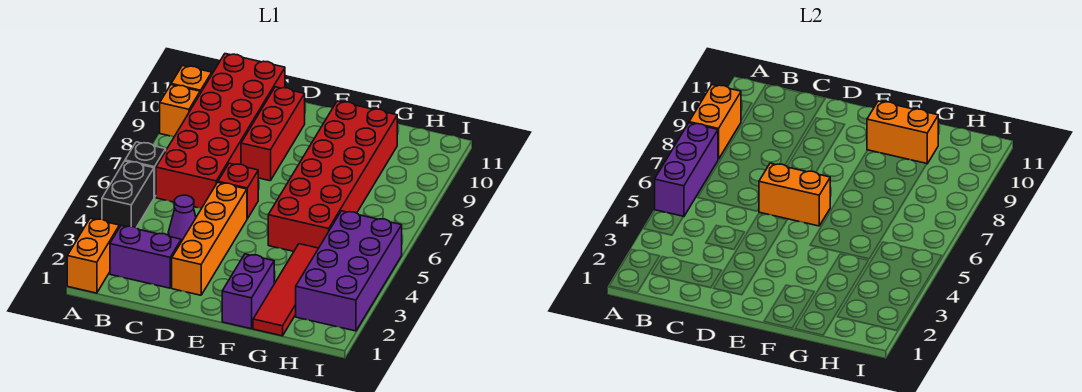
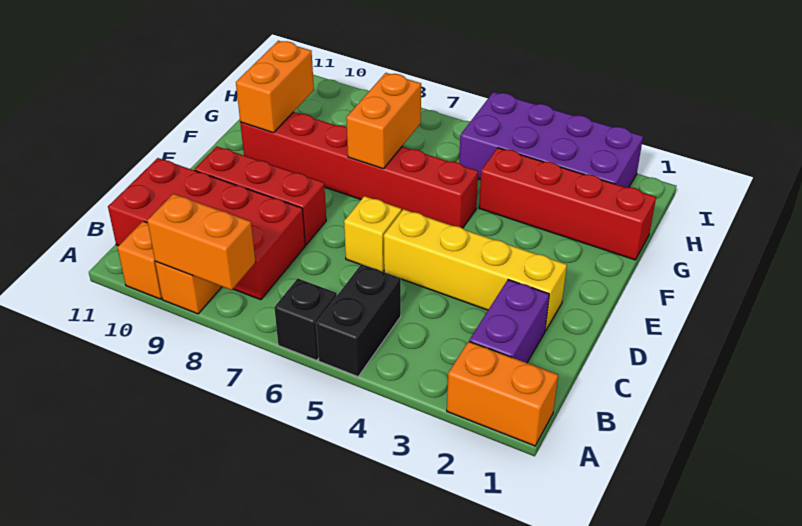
black 1x2 brick [102,161,154,228] -> black 1x2 brick turned to [316,264,401,377]
purple 1x3 brick [655,123,718,217] -> none
red 2x6 brick [156,54,285,208] -> red 2x4 brick [108,158,305,300]
purple 1x1 cone [168,195,196,242] -> none
orange 1x4 brick [172,182,247,295] -> yellow 1x4 brick [384,209,567,331]
red 1x1 brick [218,163,258,219] -> yellow 1x1 brick [344,196,401,272]
orange 1x2 brick [759,163,830,226] -> orange 1x2 brick moved to [346,73,421,169]
purple 1x2 brick [222,254,274,329] -> none
red 2x6 brick [268,101,397,251] -> red 1x6 brick [240,112,478,228]
red 1x4 tile [253,244,318,336] -> red 1x4 brick [479,148,656,260]

